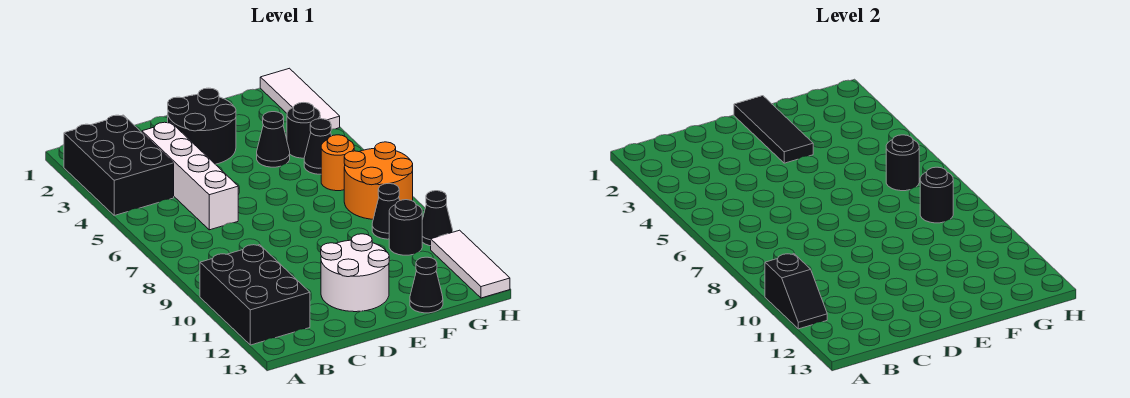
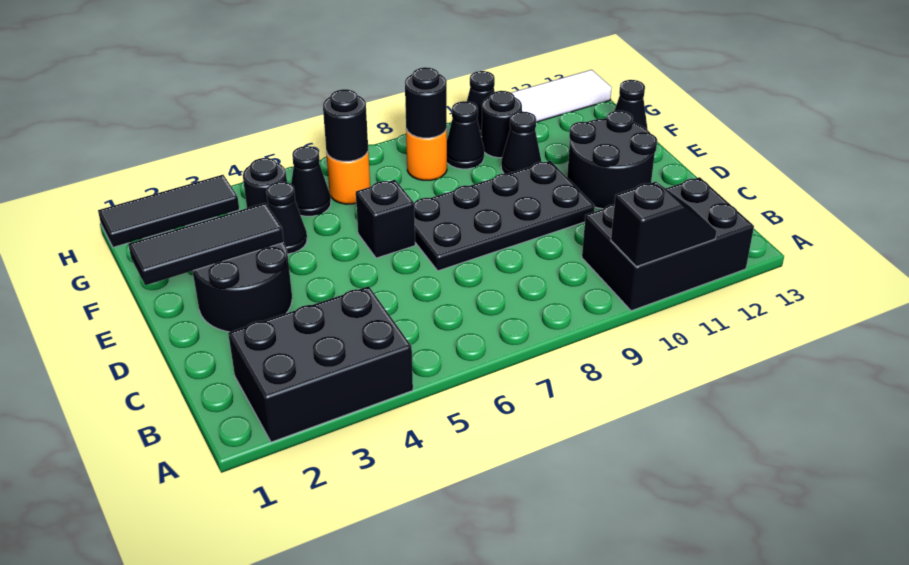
white 1x4 brick [142,122,238,230] -> none
none -> black 2x4 plate [414,161,595,271]
white 2x2 round brick [321,234,389,312] -> black 2x2 round brick [567,111,657,209]
none -> black 1x1 brick [356,180,415,258]
none -> black 1x1 cone [501,111,541,174]
orange 2x2 round brick [344,142,413,219] -> orange 1x1 round brick [406,129,447,180]
white 1x3 tile [260,68,340,129] -> black 1x3 tile [98,175,239,247]

